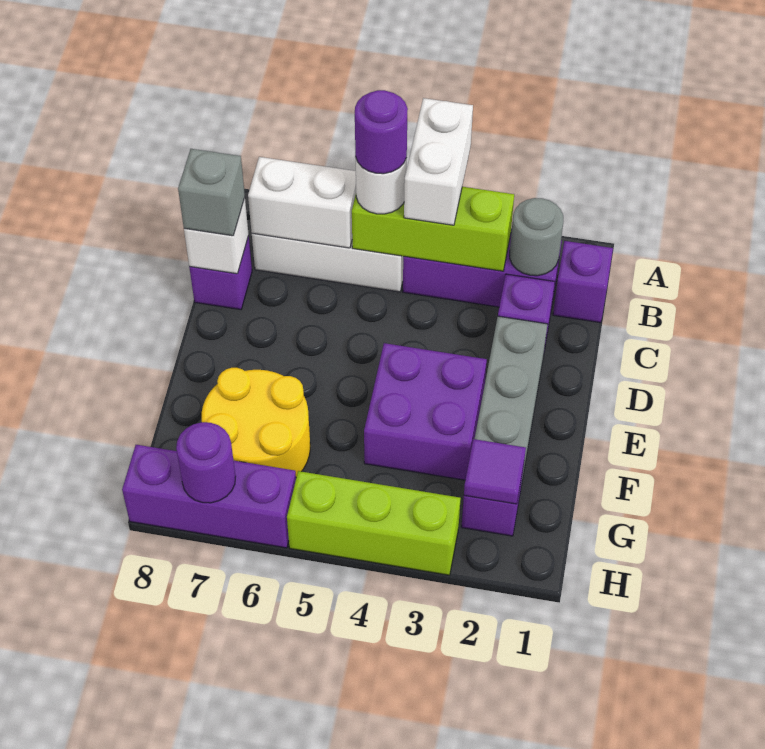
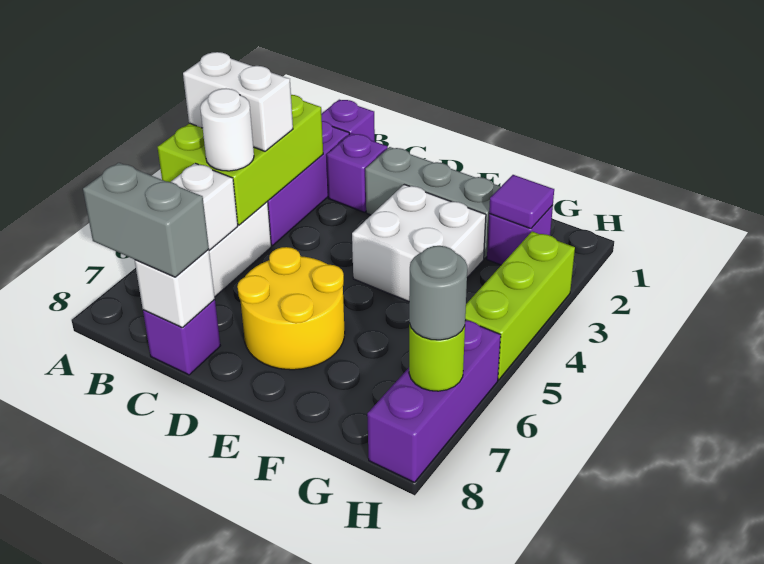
grey 1x1 round brick [510,198,563,276] -> grey 1x1 round brick moved to [409,246,467,340]
lime 1x3 brick [352,187,514,271] -> lime 2x3 brick [158,95,323,225]
purple 1x1 round brick [355,90,408,174] -> none
grey 1x1 brick [178,149,245,236] -> grey 1x2 brick [83,163,209,277]
purple 2x2 brick [364,343,487,480] -> white 2x2 brick [352,184,486,302]
yellow 2x2 round brick [202,368,310,477] -> yellow 2x2 round brick moved to [237,247,345,370]
purple 1x1 round brick [176,422,236,503] -> lime 1x1 round brick [409,324,465,391]

